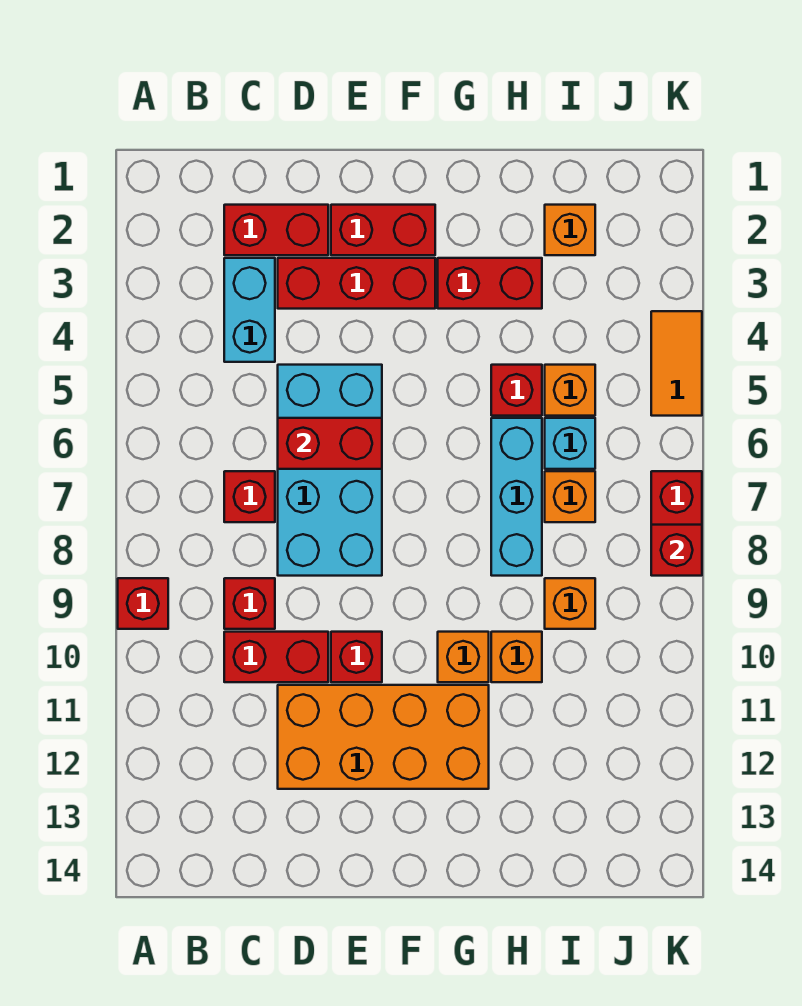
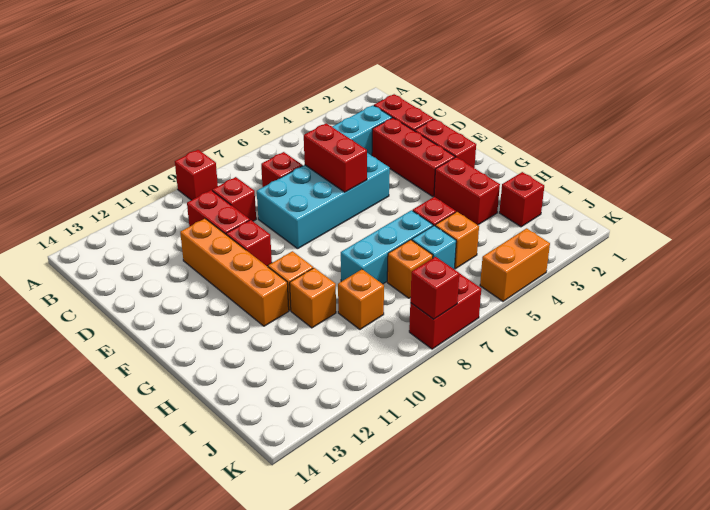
orange 2x4 brick [278,685,489,789] -> orange 1x4 brick [180,219,289,326]
orange 1x1 brick [545,205,595,255] -> red 1x1 brick [499,172,544,227]
orange 1x2 tile [651,311,702,416] -> orange 1x2 brick [480,228,550,301]

